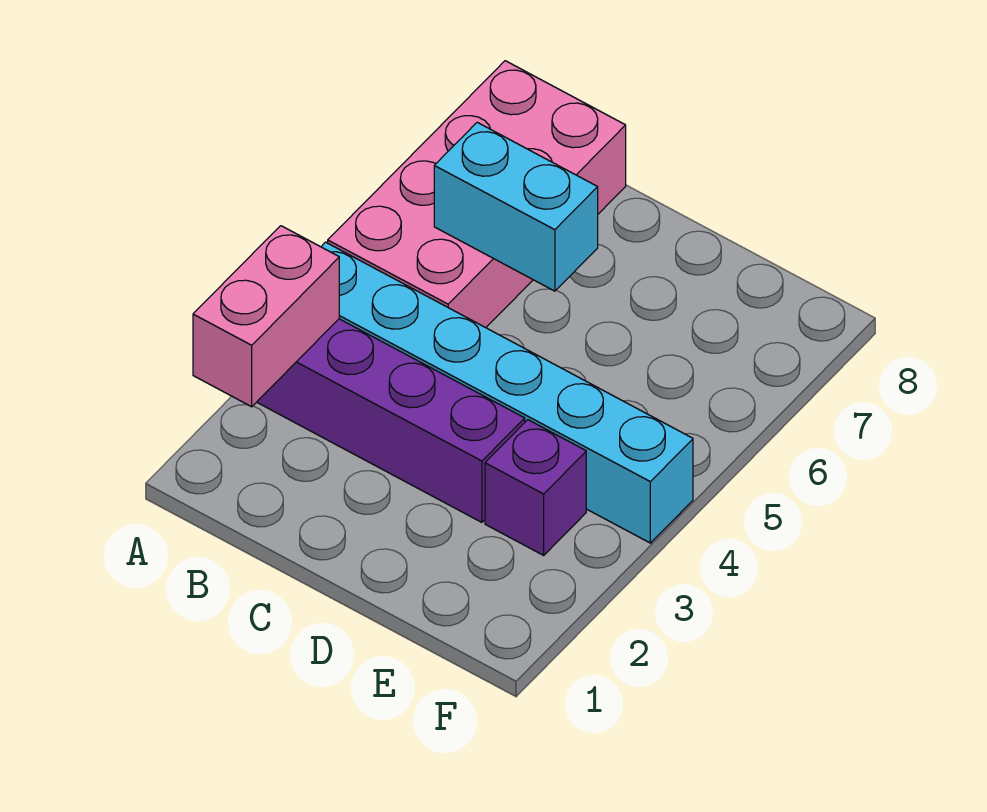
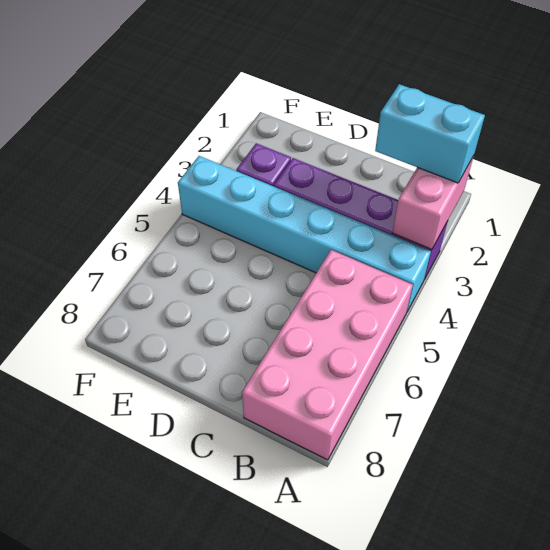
cyan 1x2 brick [434,122,598,291] -> cyan 1x2 brick moved to [375,84,485,183]

